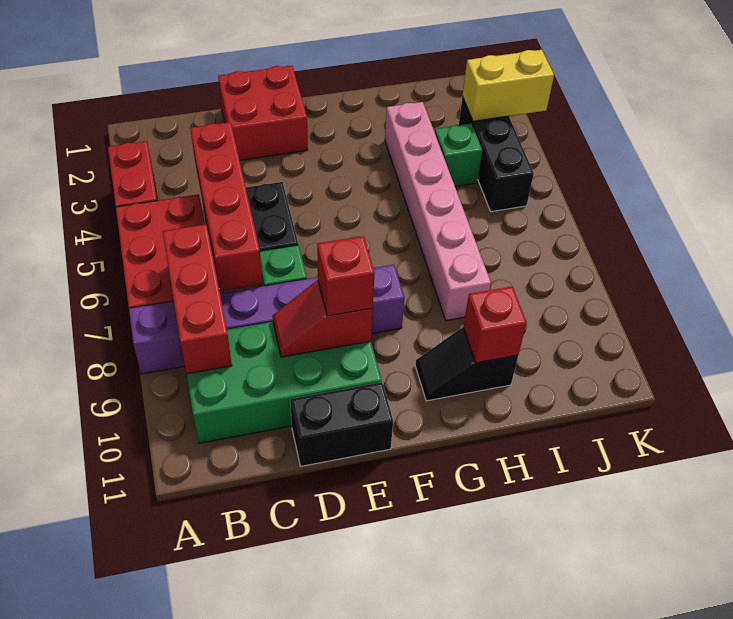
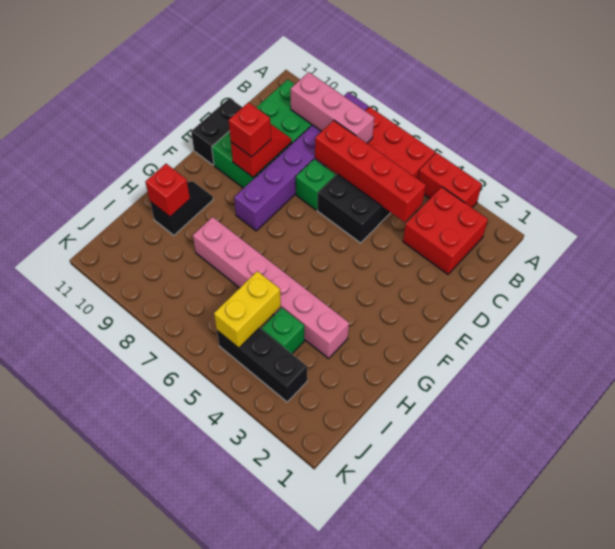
red 1x3 brick [163,224,232,374] -> pink 1x3 brick [291,72,374,143]
red 2x2 brick [218,66,308,160] -> red 2x2 brick moved to [403,187,488,274]
yellow 1x2 brick [463,50,554,121] -> yellow 1x2 brick moved to [214,271,281,348]

